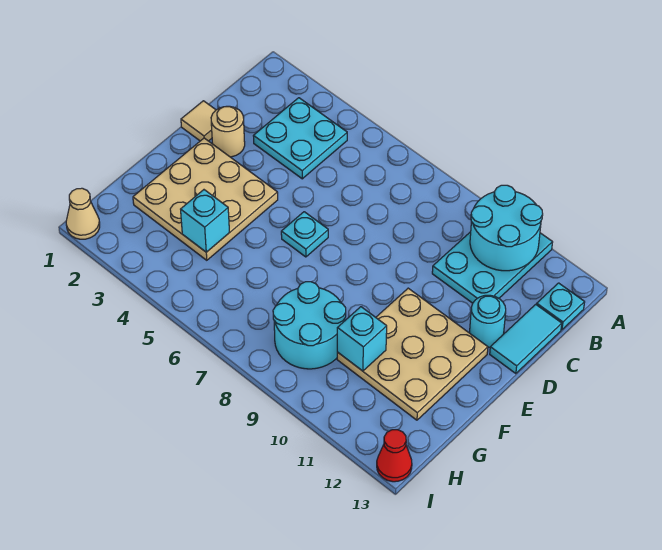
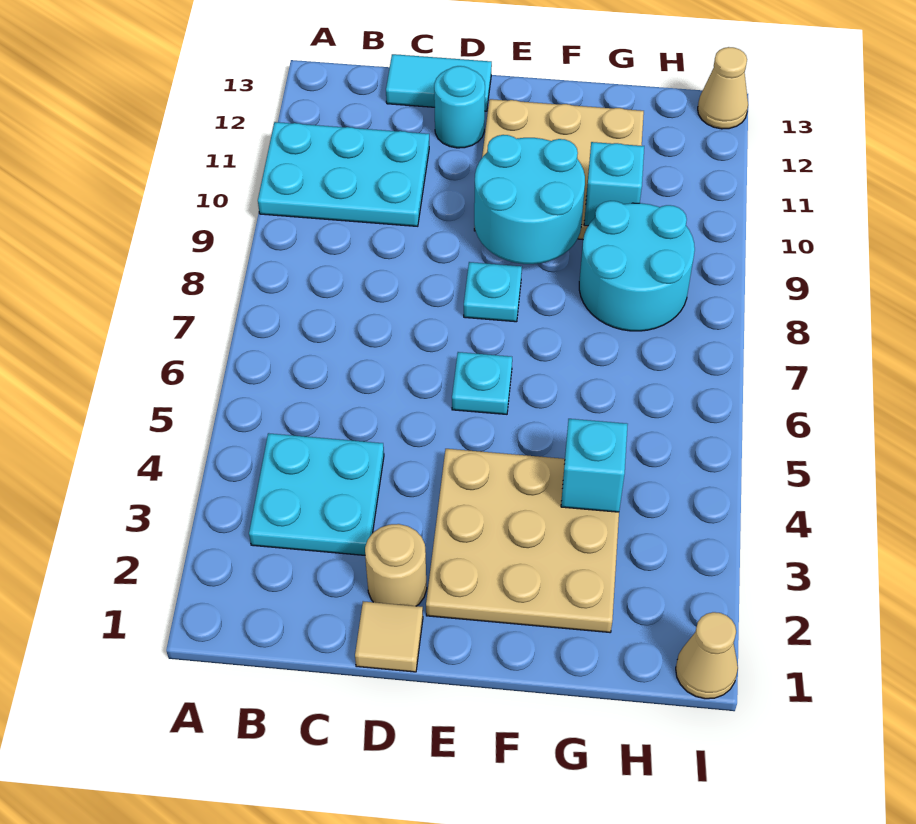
cyan 2x2 round brick [470,185,543,271] -> cyan 2x2 round brick moved to [474,135,585,264]
cyan 1x1 plate [537,283,585,330] -> cyan 1x1 plate moved to [464,262,522,322]
red 1x1 cone [377,430,412,482] -> tan 1x1 cone [698,47,748,129]

